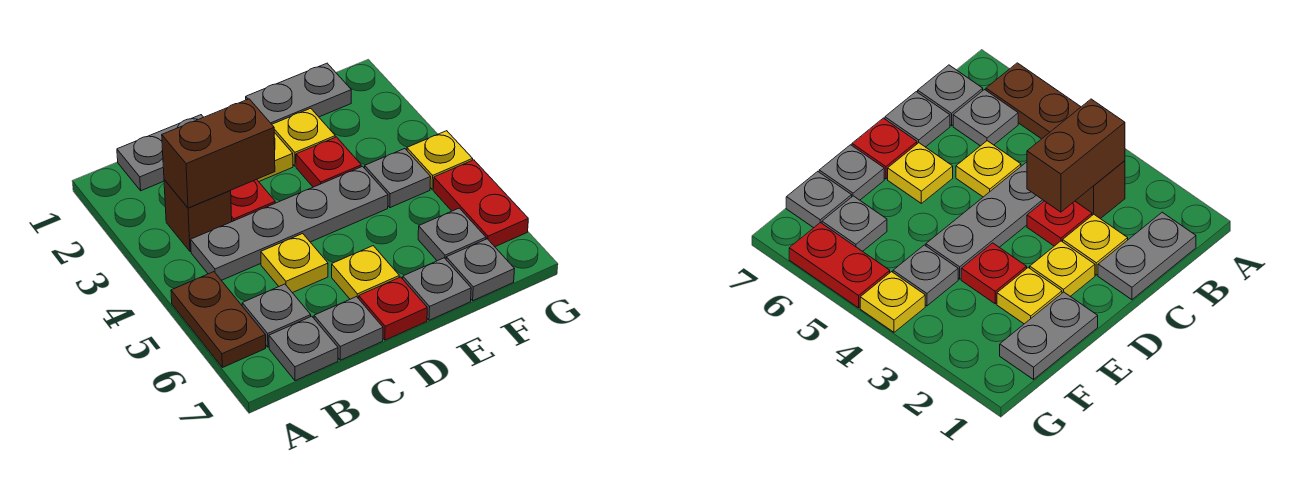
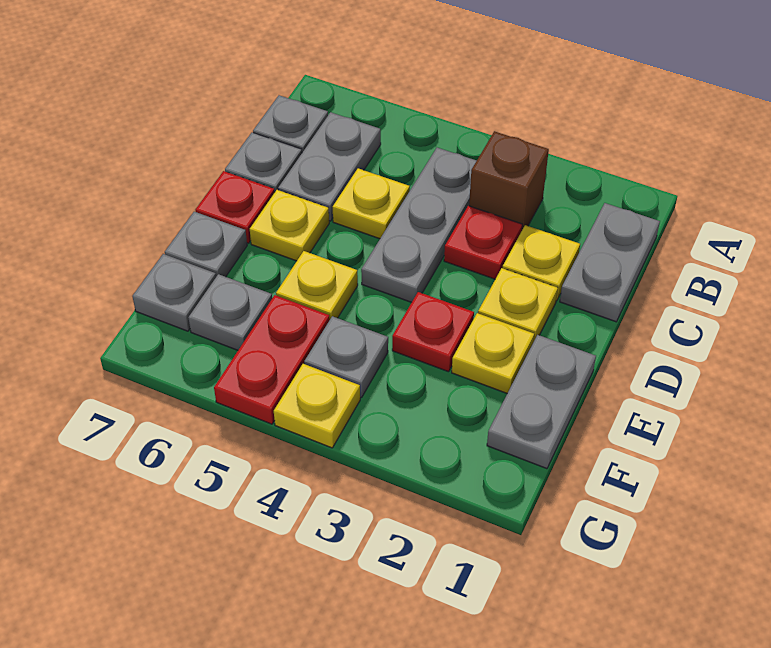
brown 1x2 plate [171,272,266,368] -> none
brown 1x2 brick [162,99,275,208] -> none
grey 1x4 plate [191,166,388,280] -> grey 1x3 plate [361,148,477,302]
grey 1x1 plate [242,284,311,347] -> grey 1x2 plate [278,112,381,221]
none -> yellow 1x1 plate [276,251,358,319]
red 1x2 plate [433,160,528,247] -> red 1x2 plate turned to [214,295,330,424]

